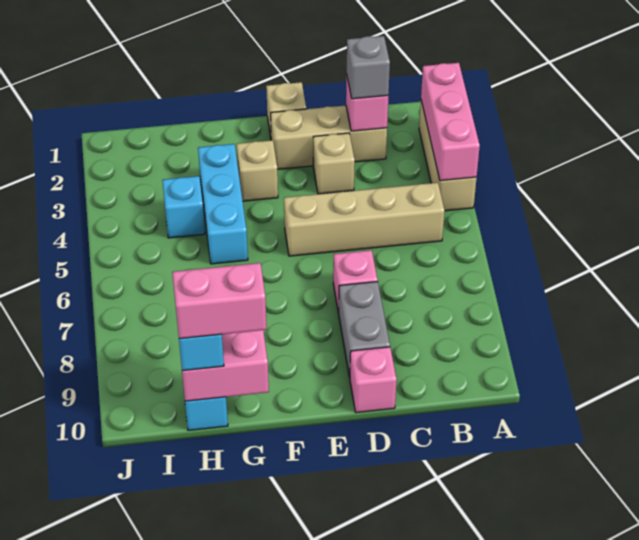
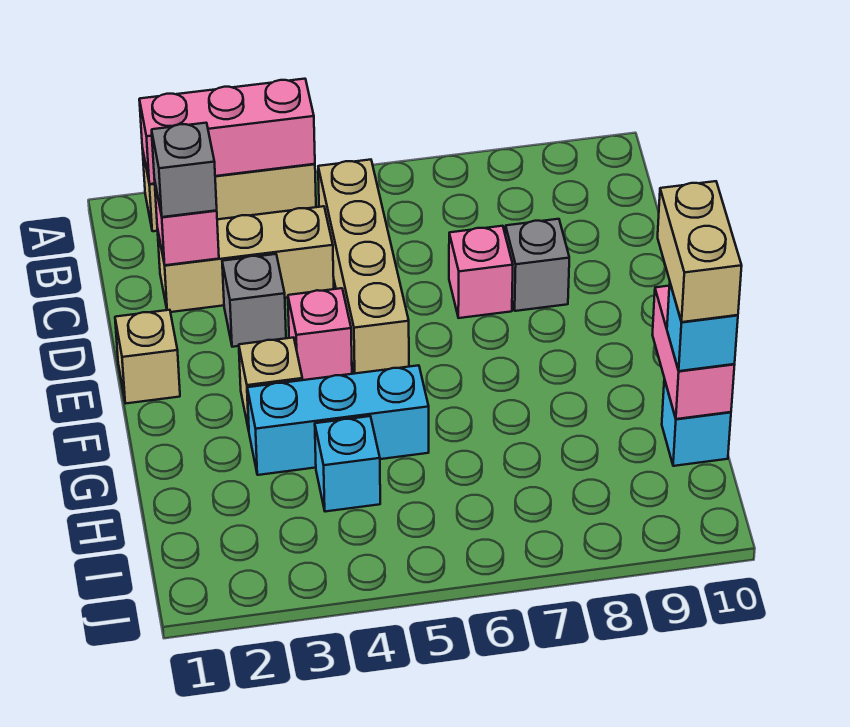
tan 1x3 brick [271,105,387,169] -> tan 1x3 brick turned to [157,206,334,312]
tan 1x1 brick [313,133,355,194] -> grey 1x1 brick [222,254,286,347]
grey 1x2 brick [339,282,390,378] -> grey 1x1 brick [505,219,569,311]
pink 1x1 brick [350,347,397,413] -> pink 1x1 brick moved to [288,288,352,380]
pink 1x2 brick [172,263,267,339] -> tan 1x2 brick [658,181,742,322]

